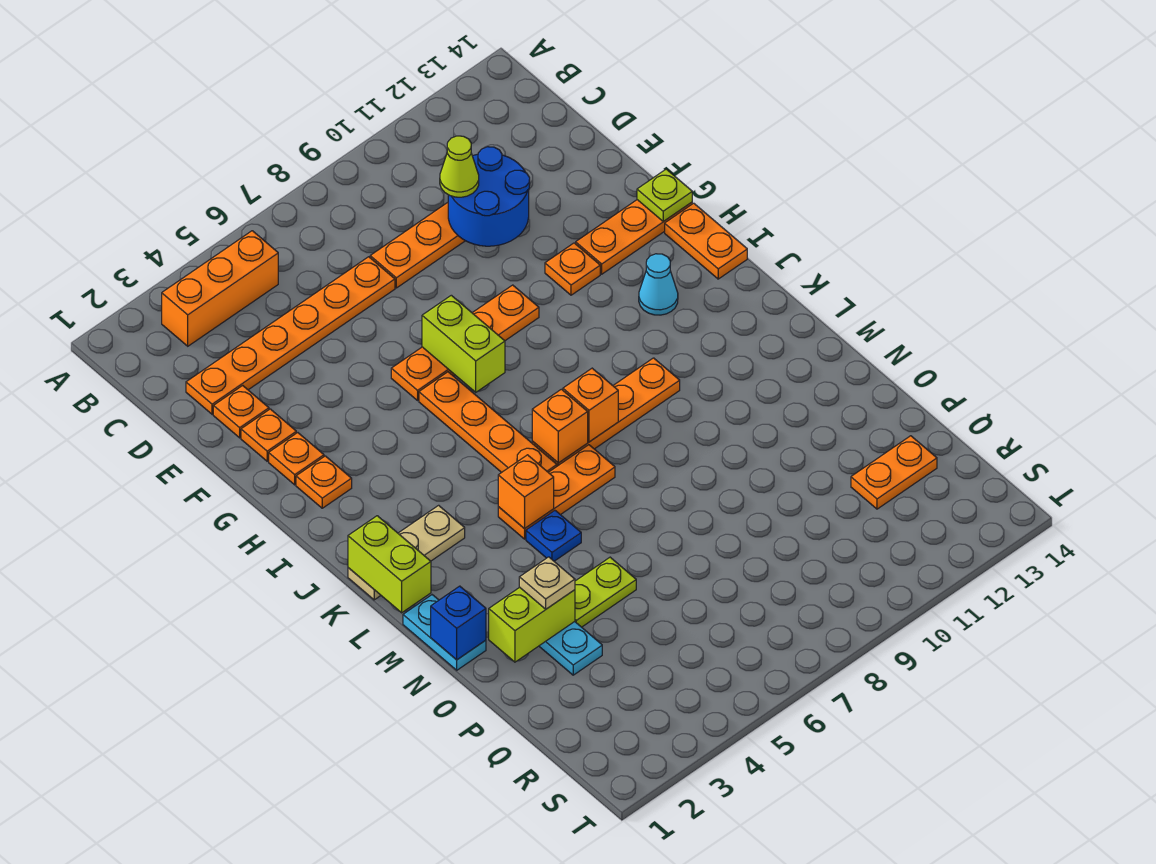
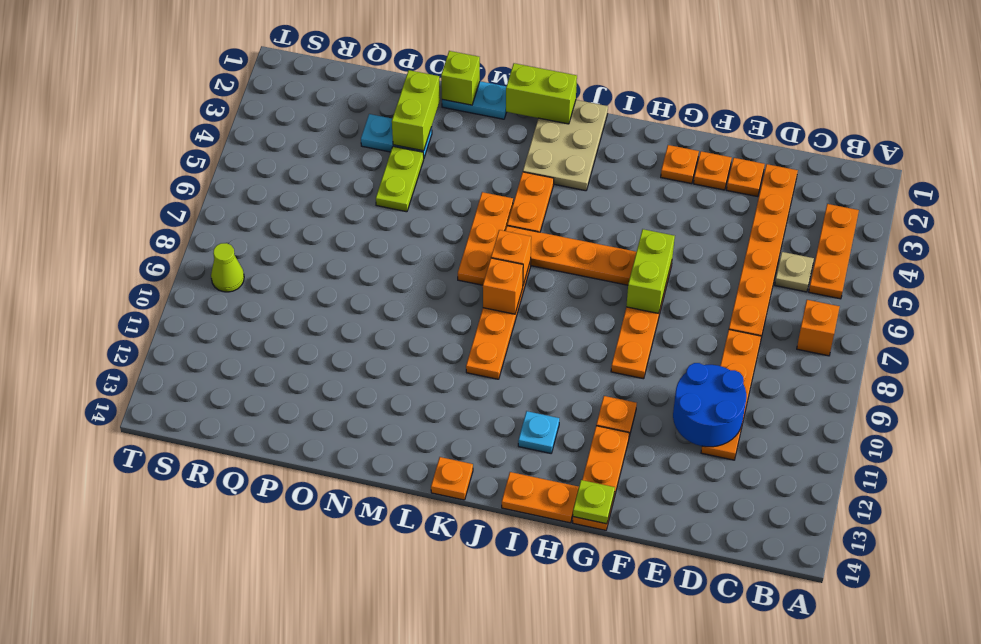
orange 1x3 brick [162,231,278,346] -> orange 1x3 plate [809,204,859,299]
lime 1x1 cone [440,136,479,197] -> lime 1x1 cone moved to [211,243,244,292]
lime 1x2 brick [422,295,505,392] -> lime 1x2 brick turned to [626,229,675,314]
orange 1x1 plate [296,456,352,508] -> orange 1x1 plate moved to [431,457,473,500]
cyan 1x1 cone [639,254,678,315] -> cyan 1x1 plate [518,411,559,453]
tan 1x3 plate [348,505,465,600] -> tan 2x3 plate [523,100,608,191]
orange 1x1 brick [498,455,554,529] -> orange 1x1 brick moved to [797,300,840,356]
blue 1x1 plate [526,511,581,561] -> none
blue 1x1 brick [431,586,486,660] -> lime 1x1 brick [441,51,480,105]
tan 1x1 plate [519,557,575,609] -> tan 1x1 plate moved to [775,252,814,292]
orange 1x2 plate [851,436,937,509] -> orange 1x2 plate moved to [507,172,554,232]

